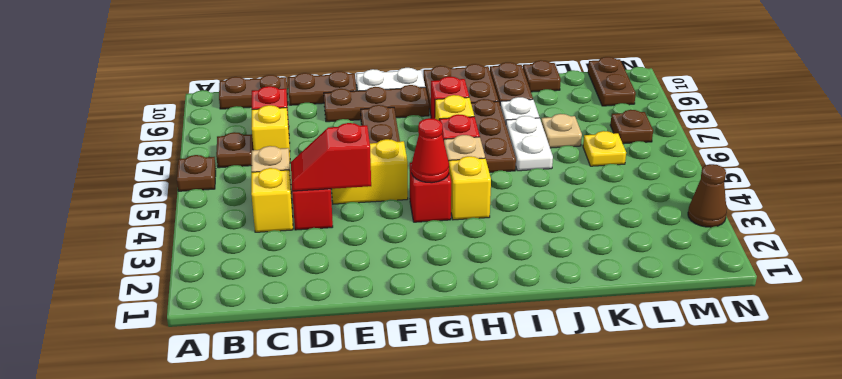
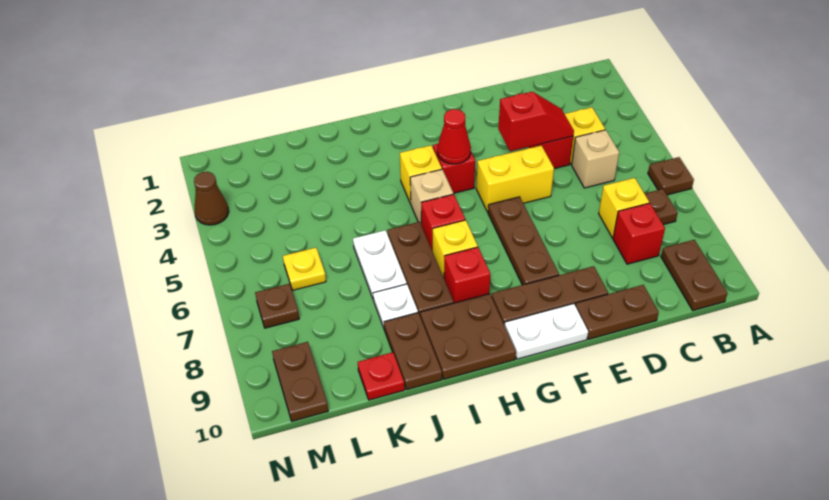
brown 1x2 plate [219,75,288,109] -> brown 1x2 plate turned to [661,240,728,310]
tan 1x1 plate [541,114,582,148] -> none
brown 1x1 plate [523,60,561,92] -> red 1x1 plate [358,352,405,400]

